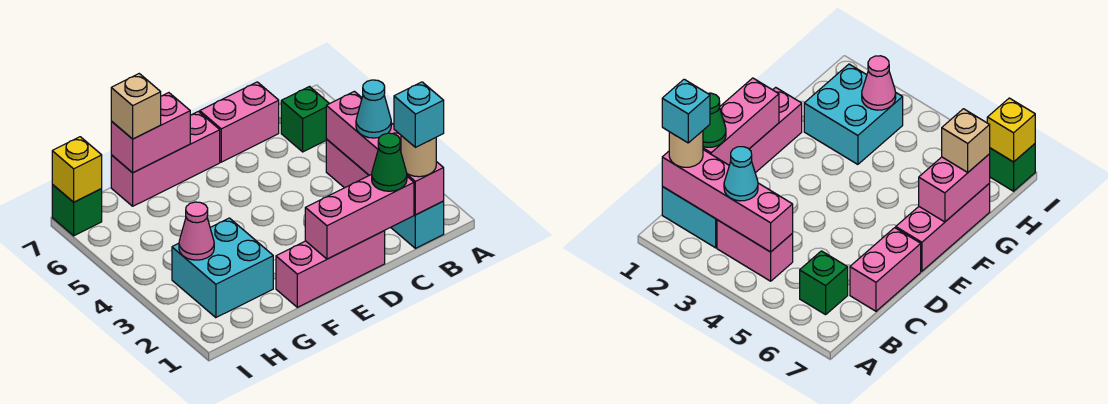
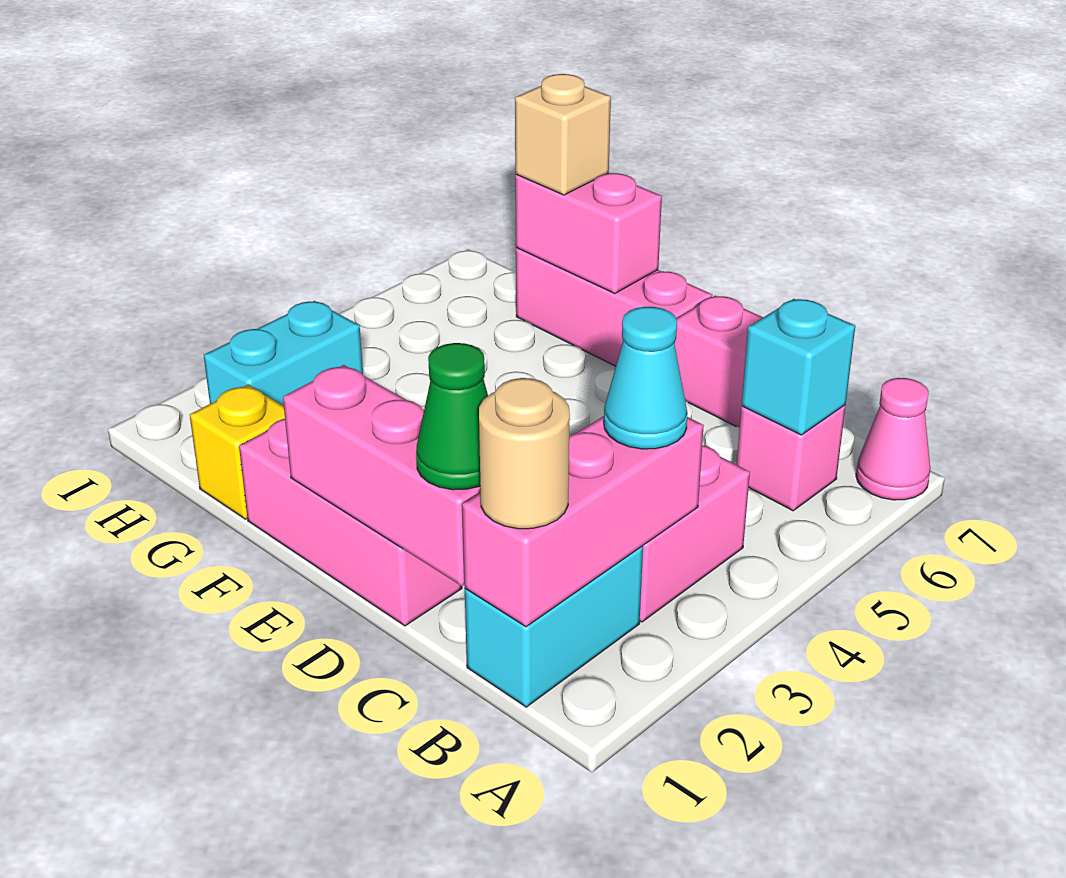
pink 1x4 brick [326,91,444,215] -> pink 1x3 brick [462,416,704,627]
cyan 1x1 brick [394,82,444,147] -> cyan 1x1 brick moved to [741,299,855,435]
green 1x1 brick [281,87,329,152] -> pink 1x1 brick [737,405,846,511]
cyan 2x2 brick [172,218,273,318] -> cyan 1x2 brick [204,301,363,406]
pink 1x1 cone [179,202,214,260] -> pink 1x1 cone moved to [856,378,930,500]
green 1x1 brick [52,185,102,236] -> none
yellow 1x1 brick [52,137,102,202] -> yellow 1x1 brick moved to [190,385,285,519]

